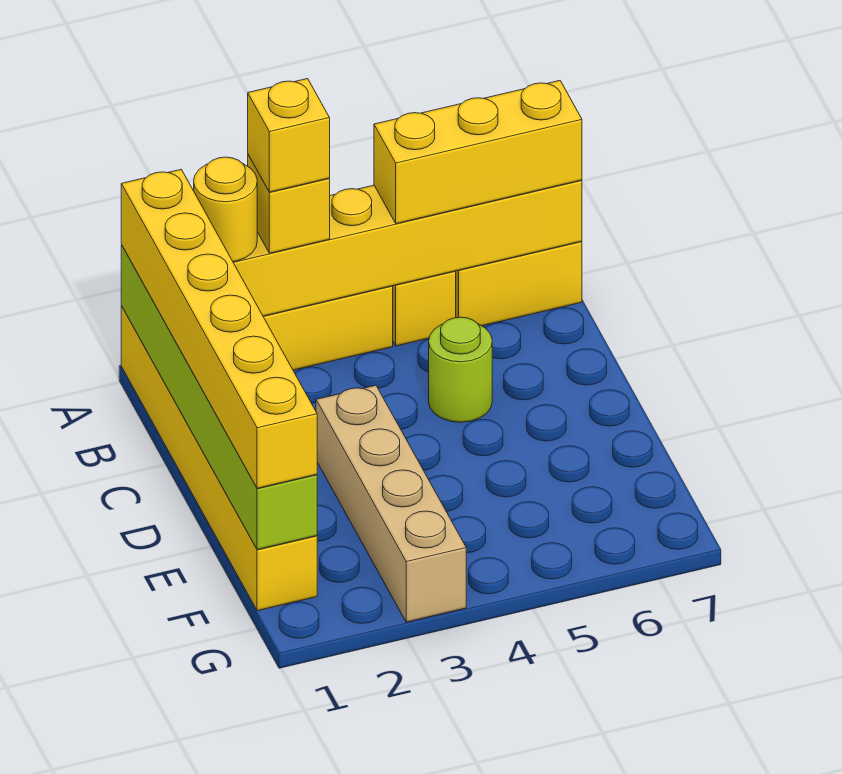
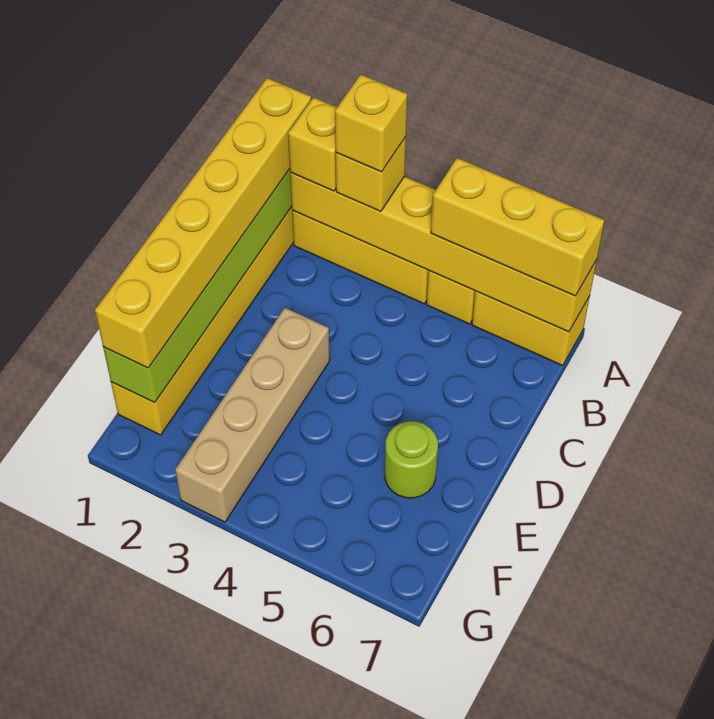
yellow 1x1 round brick [194,157,257,262] -> yellow 1x1 brick [288,97,337,191]
lime 1x1 round brick [429,317,492,422] -> lime 1x1 round brick moved to [385,421,438,498]

